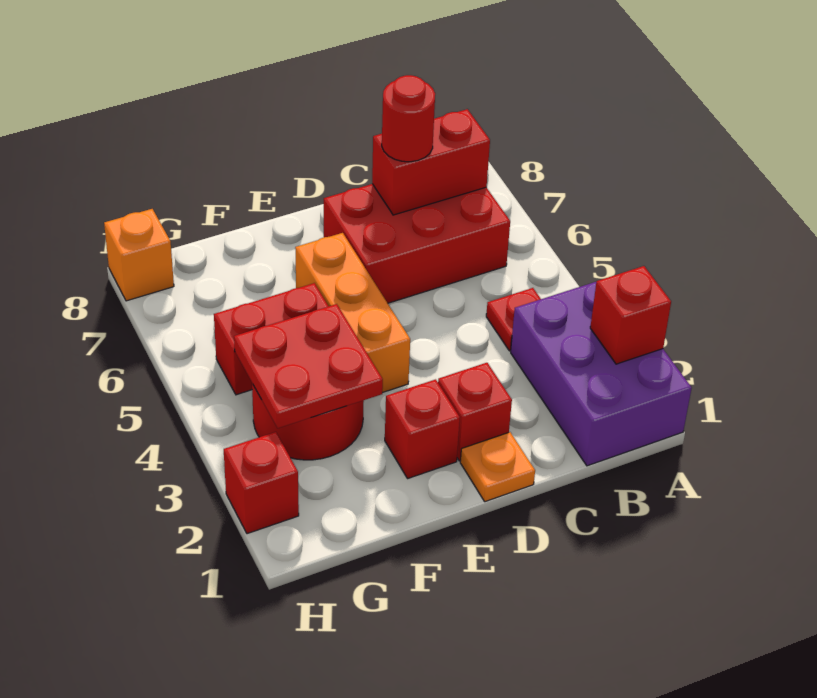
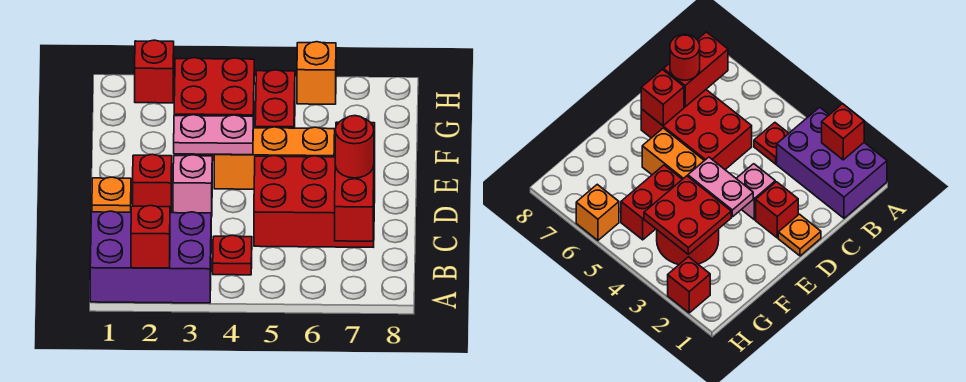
red 2x3 brick [324,184,510,303] -> red 2x3 brick turned to [254,156,375,247]
none -> pink 1x1 brick [173,155,212,217]
red 1x1 brick [385,379,460,479] -> red 1x1 brick moved to [641,70,684,126]
none -> pink 1x2 plate [174,115,253,155]
orange 1x1 brick [104,209,174,301] -> orange 1x1 brick moved to [297,42,336,104]

